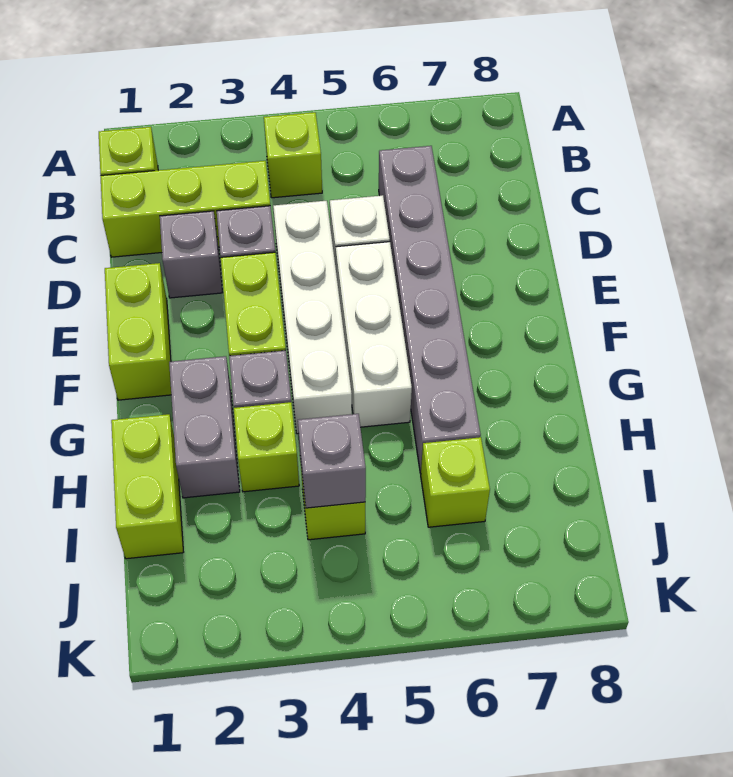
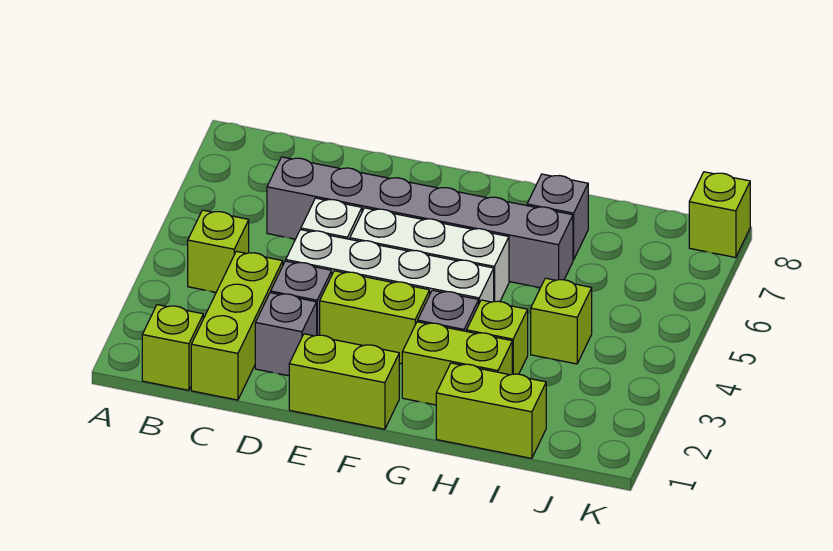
grey 1x2 brick [169,356,240,498] -> lime 1x2 brick [402,322,512,405]
grey 1x1 brick [298,414,366,508] -> grey 1x1 brick moved to [527,174,588,260]
lime 1x1 brick [421,437,490,527] -> lime 1x1 brick moved to [689,172,750,258]

